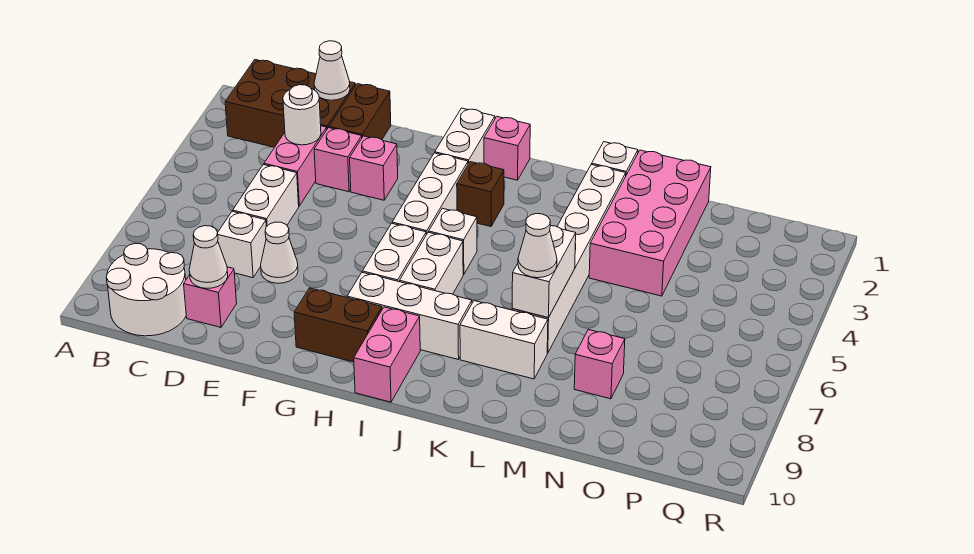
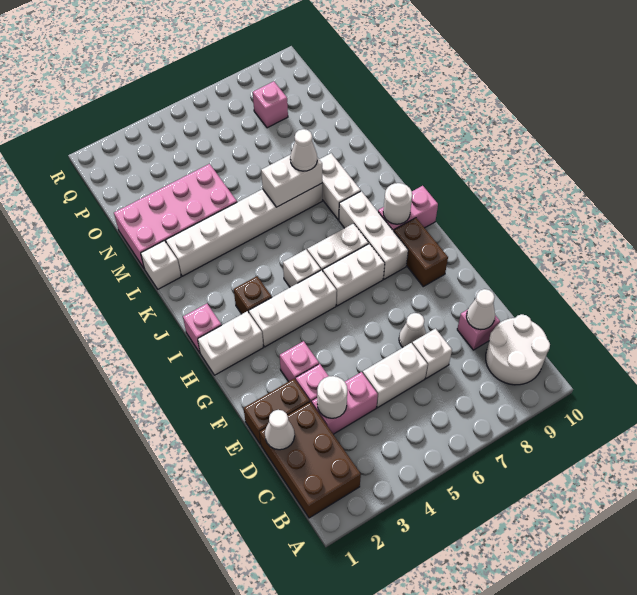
none -> white 1x1 round brick [383,183,412,224]
pink 1x1 brick [574,329,625,399] -> pink 1x1 brick moved to [253,81,288,128]

